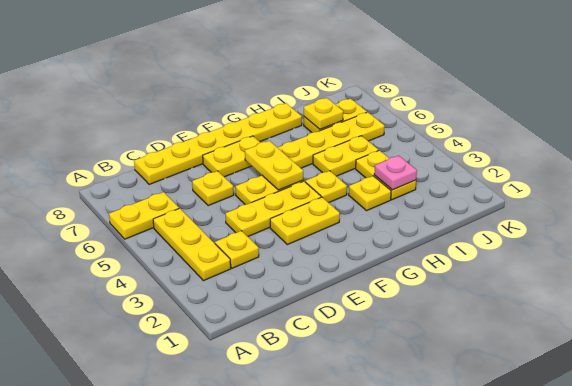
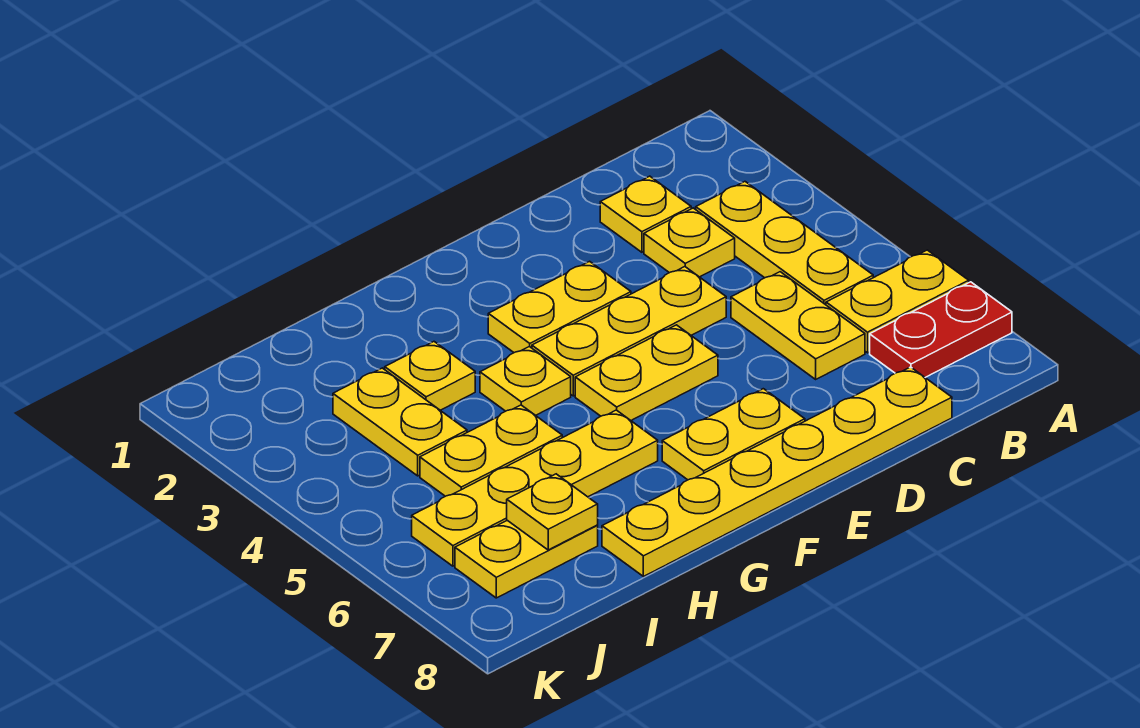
none -> red 1x2 plate [870,282,1012,377]
yellow 1x1 plate [192,171,234,206] -> yellow 1x1 plate moved to [600,176,691,252]
yellow 1x2 plate [245,141,303,190] -> yellow 1x2 plate moved to [731,272,865,379]
pink 1x1 plate [374,156,417,190] -> none

